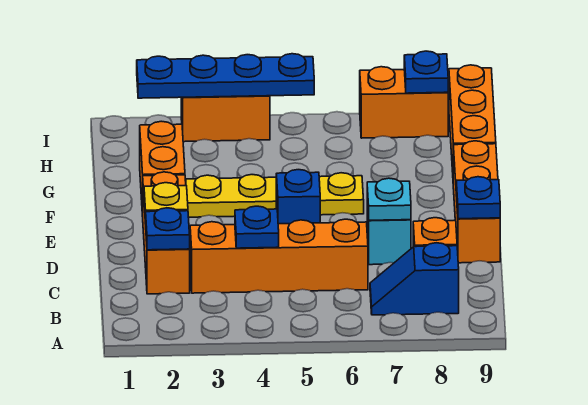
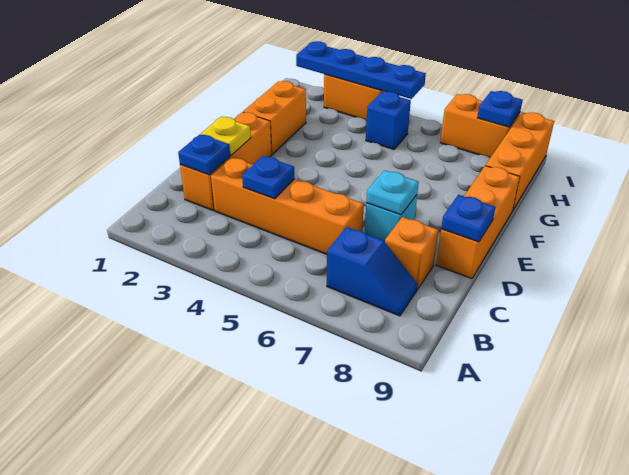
blue 1x2 slope [370,243,459,315] -> blue 1x2 slope turned to [327,227,418,316]
blue 1x1 brick [276,170,320,224] -> blue 1x1 brick moved to [366,92,411,149]
yellow 1x4 plate [186,173,364,217] -> none

